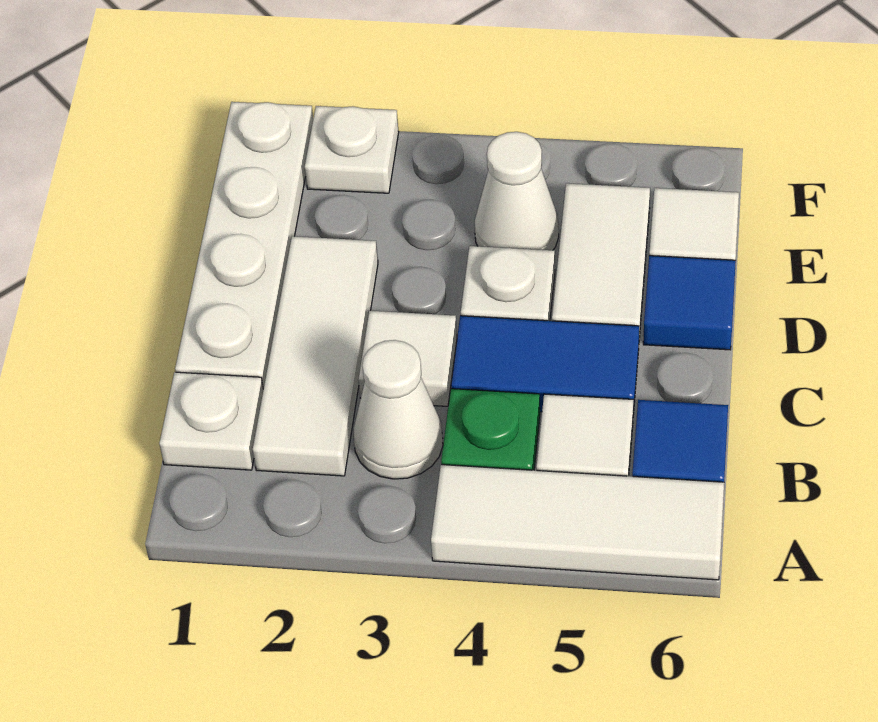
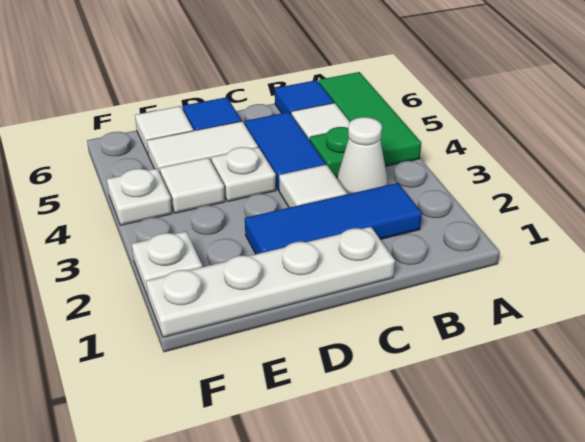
white 1x3 tile [431,465,724,580] -> green 1x3 tile [319,72,421,167]
white 1x1 plate [159,372,263,470] -> white 1x1 plate moved to [107,168,172,225]
white 1x3 tile [253,236,378,476] -> blue 1x3 tile [245,183,422,254]
white 1x1 cone [475,132,559,250] -> white 1x1 tile [160,158,225,213]

